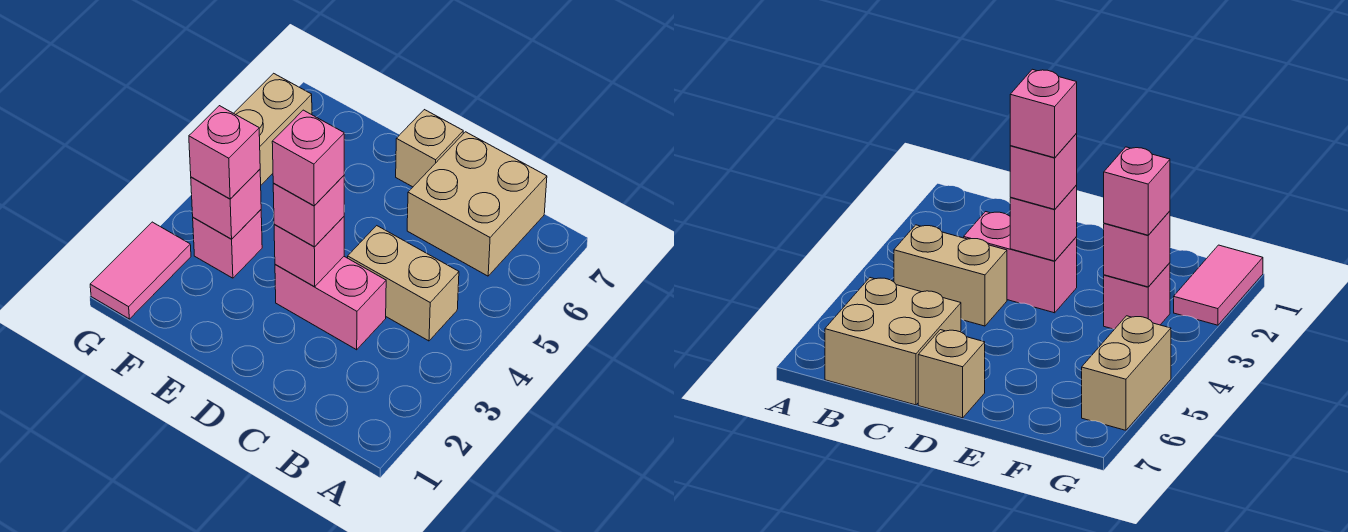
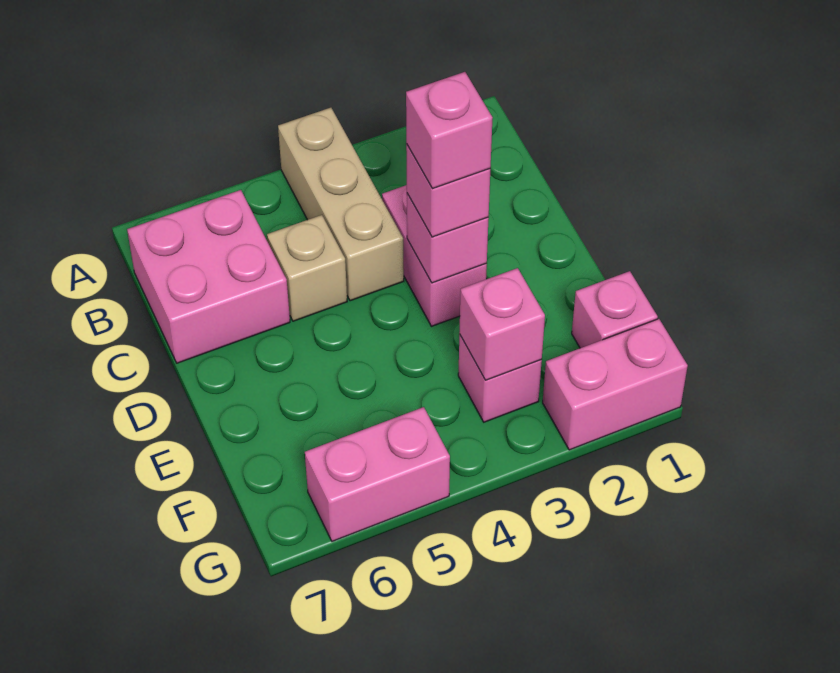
tan 1x2 brick [348,226,459,341] -> tan 1x3 brick [278,108,404,301]
tan 2x2 brick [407,132,547,276] -> pink 2x2 brick [127,190,290,363]
tan 1x1 brick [396,110,463,187] -> tan 1x1 brick moved to [267,215,347,321]
pink 1x1 brick [189,106,260,199] -> pink 1x1 brick moved to [572,271,658,348]
pink 1x2 tile [90,222,191,319] -> pink 1x2 brick [543,319,688,450]
tan 1x2 brick [234,73,312,185] -> pink 1x2 brick [305,407,450,541]

